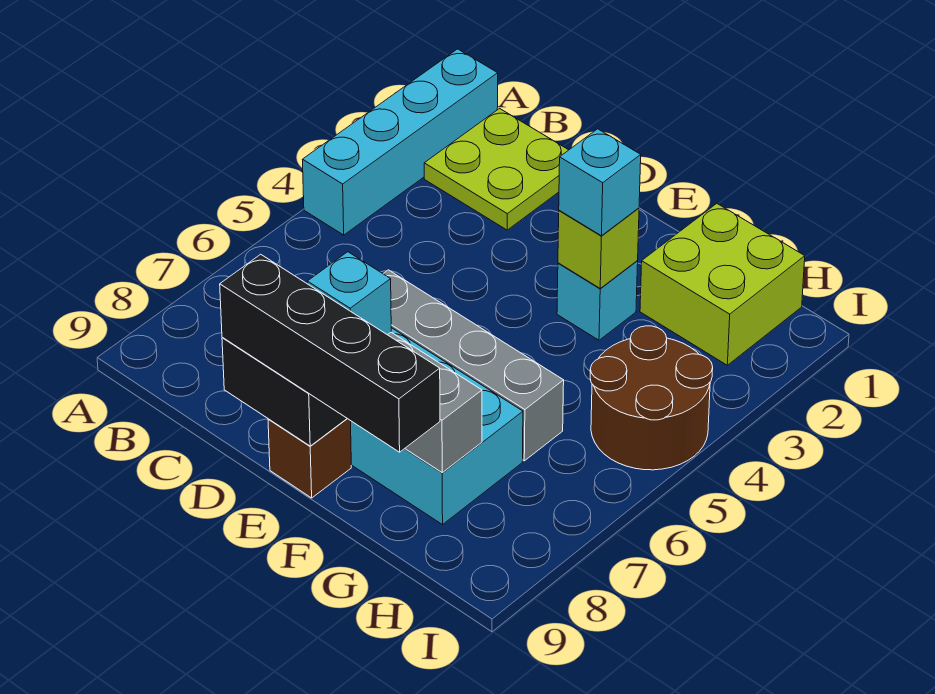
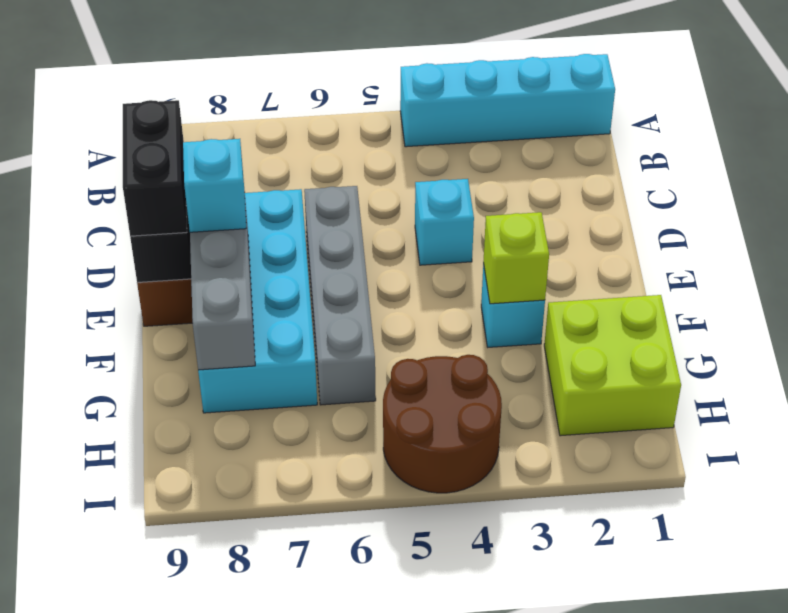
lime 2x2 plate [424,109,568,230] -> none
black 1x4 brick [220,254,440,452] -> black 1x2 brick [123,100,187,236]
cyan 1x1 brick [559,129,641,236] -> cyan 1x1 brick moved to [415,179,474,265]

